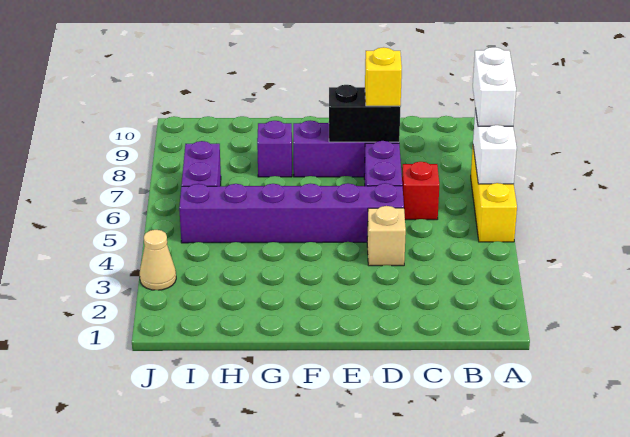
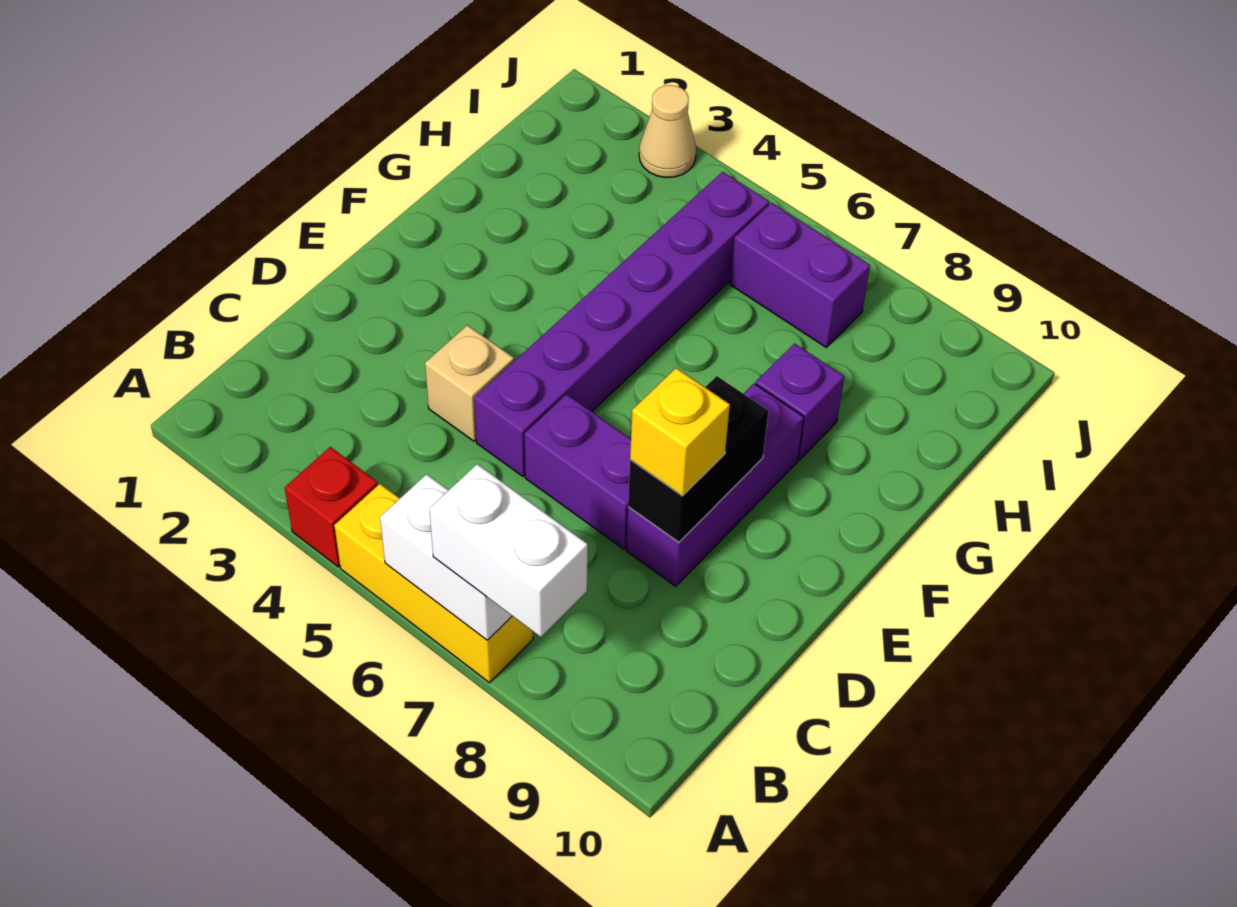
red 1x1 brick [402,162,439,220] -> red 1x1 brick moved to [285,447,378,567]

